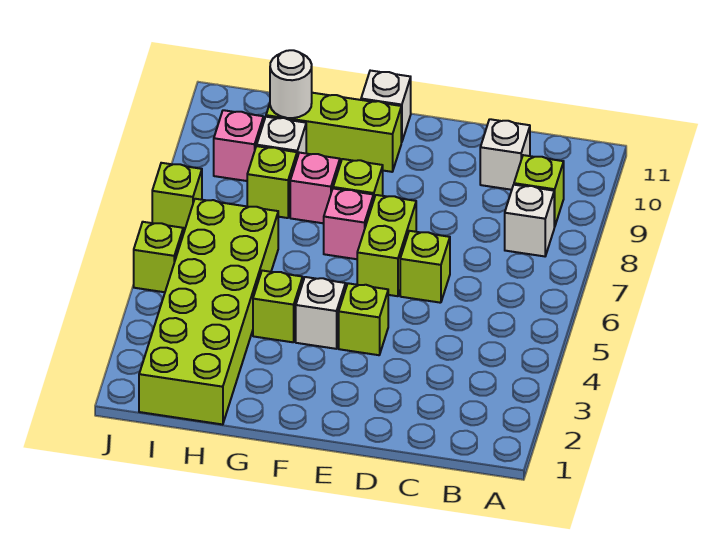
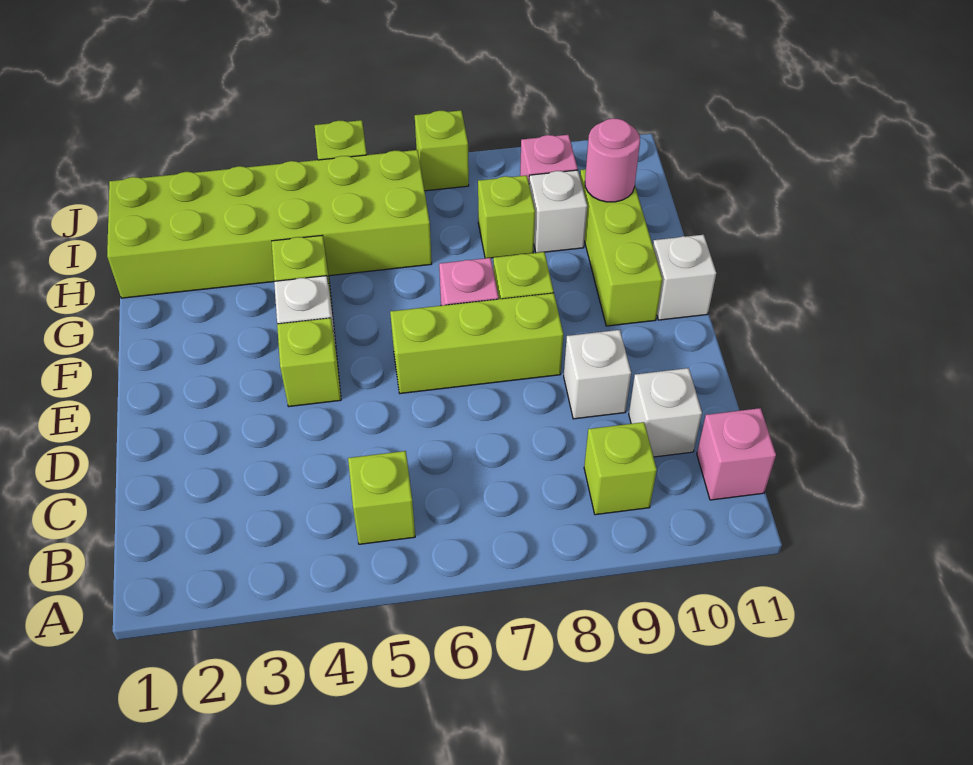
white 1x1 brick [505,185,554,256] -> white 1x1 brick moved to [564,330,631,419]
lime 1x1 brick [400,231,450,303] -> lime 1x1 brick moved to [348,451,415,544]
lime 1x2 brick [357,195,416,296] -> lime 1x3 brick [390,293,563,394]
pink 1x1 brick [290,153,340,223] -> pink 1x1 brick moved to [697,408,776,500]
white 1x1 round brick [270,50,312,118] -> pink 1x1 round brick [585,118,640,202]

